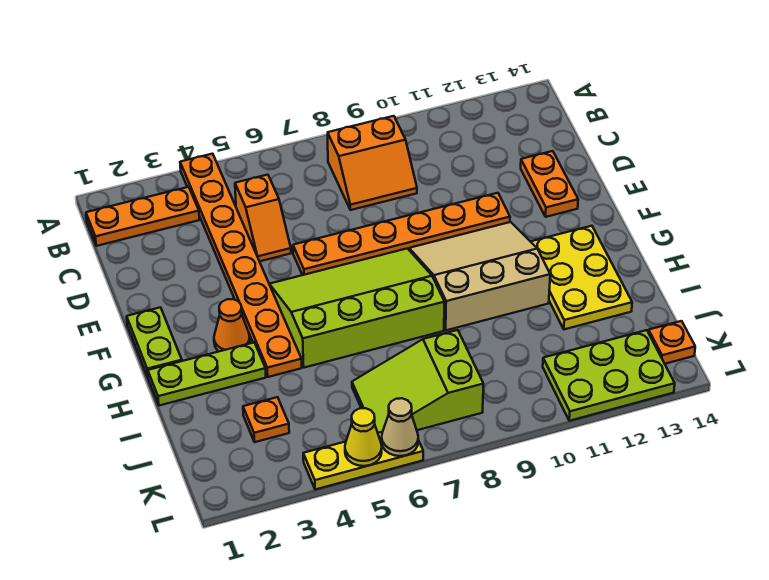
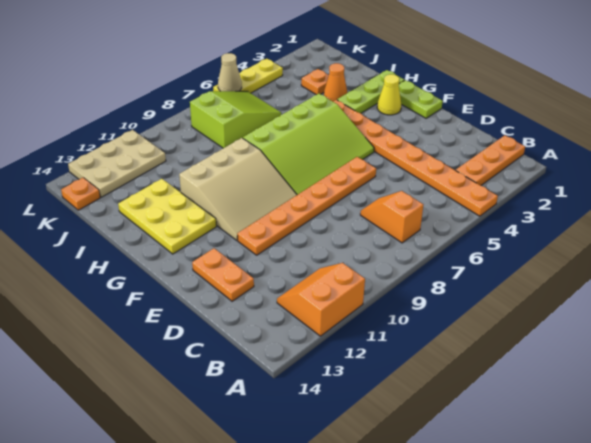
orange 2x2 slope [328,116,417,210] -> orange 2x2 slope moved to [277,263,365,336]
orange 1x2 slope [235,175,291,261] -> orange 1x2 slope moved to [360,191,423,243]
orange 1x1 cone [214,299,250,351] -> orange 1x1 cone moved to [324,63,347,101]
lime 2x3 plate [543,330,675,421] -> tan 2x3 plate [68,130,166,197]
yellow 1x1 cone [345,408,382,466] -> yellow 1x1 cone moved to [377,74,401,115]

